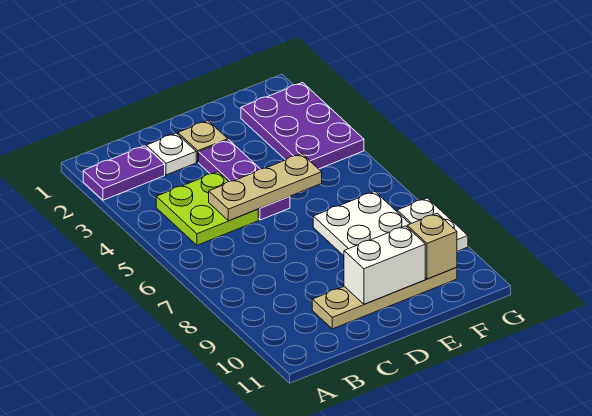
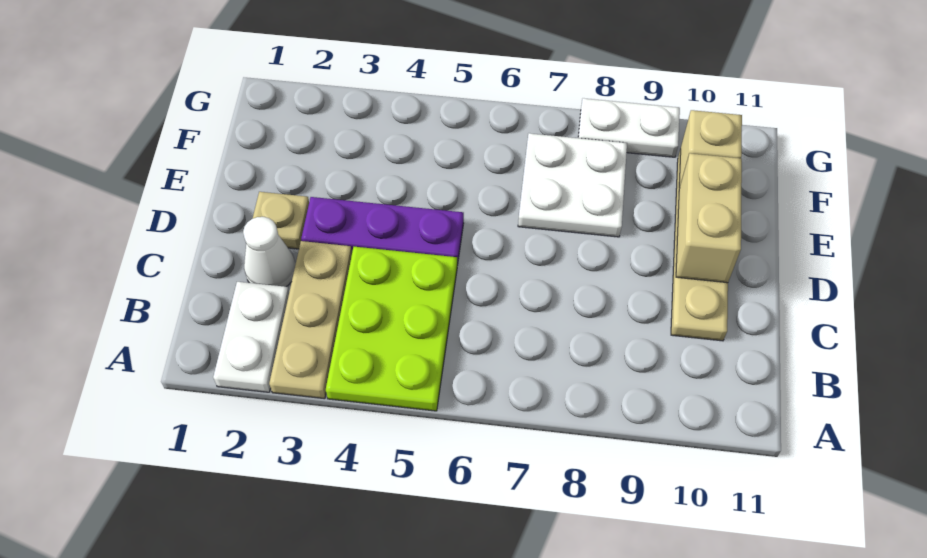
purple 1x2 plate [83,146,165,200] -> white 1x2 plate [213,282,289,392]
lime 2x2 plate [156,172,258,245] -> lime 2x3 plate [326,247,457,411]
white 1x1 plate [146,133,196,175] -> white 1x1 cone [243,217,296,287]
tan 1x3 plate [209,154,322,221] -> tan 1x3 plate moved to [269,241,352,399]
white 1x2 brick [344,226,425,304] -> tan 1x2 brick [676,153,742,283]
purple 2x3 plate [241,83,364,169] -> none

